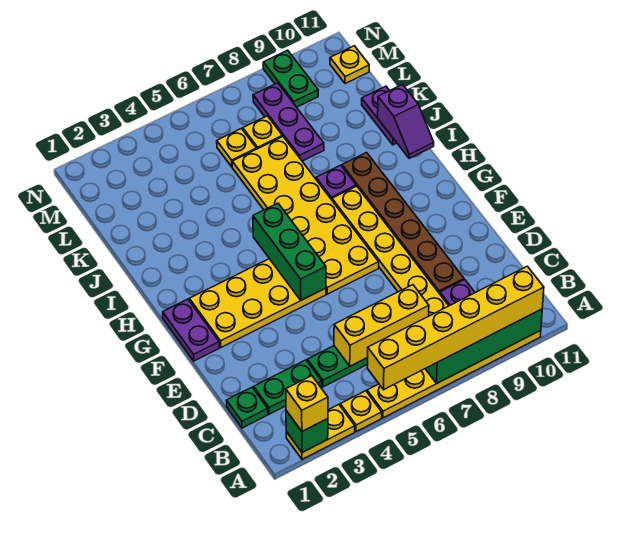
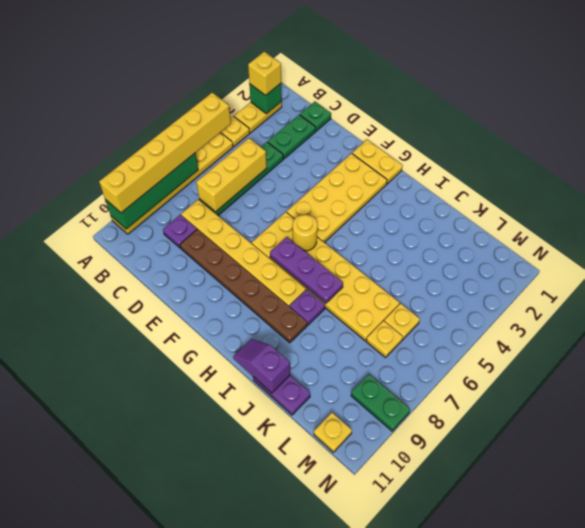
purple 1x2 plate [163,299,219,361] -> yellow 1x2 plate [352,139,403,184]
green 1x3 brick [253,203,326,300] -> none
none -> yellow 1x1 round brick [293,214,317,251]
purple 1x3 plate [253,83,324,161] -> purple 1x3 plate moved to [270,237,343,303]

